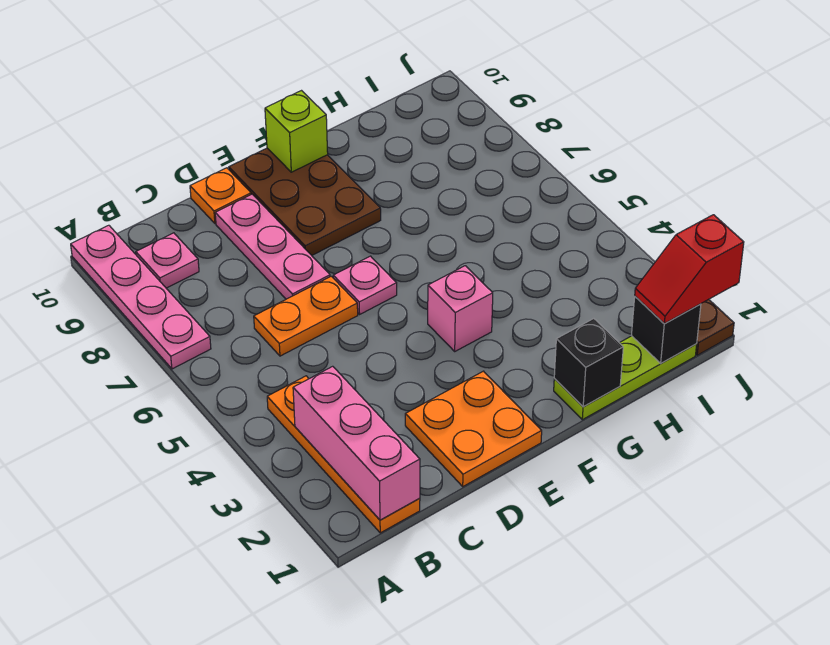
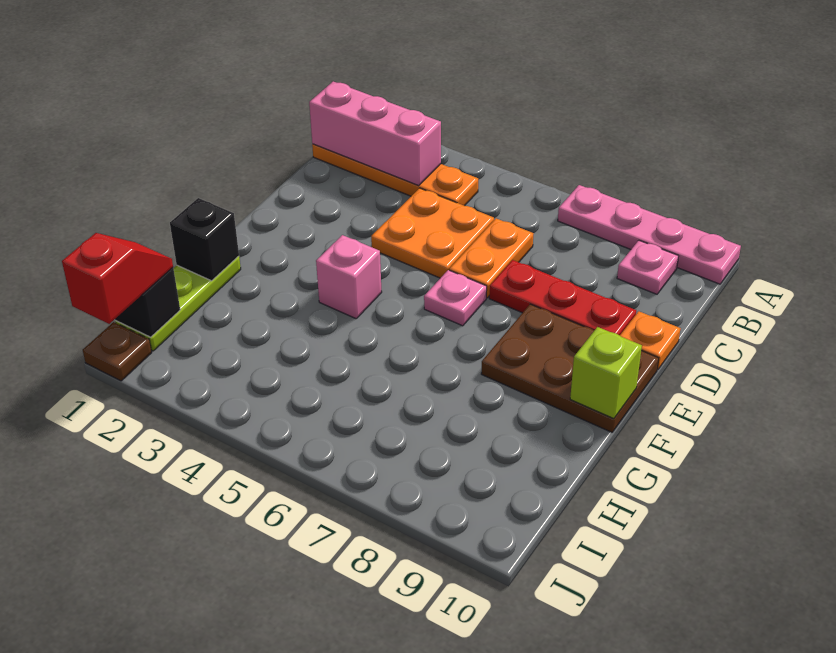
orange 2x2 plate [405,371,542,487] -> orange 2x2 plate moved to [371,188,494,278]
pink 1x3 plate [215,194,330,299] -> red 1x3 plate [489,260,636,335]

